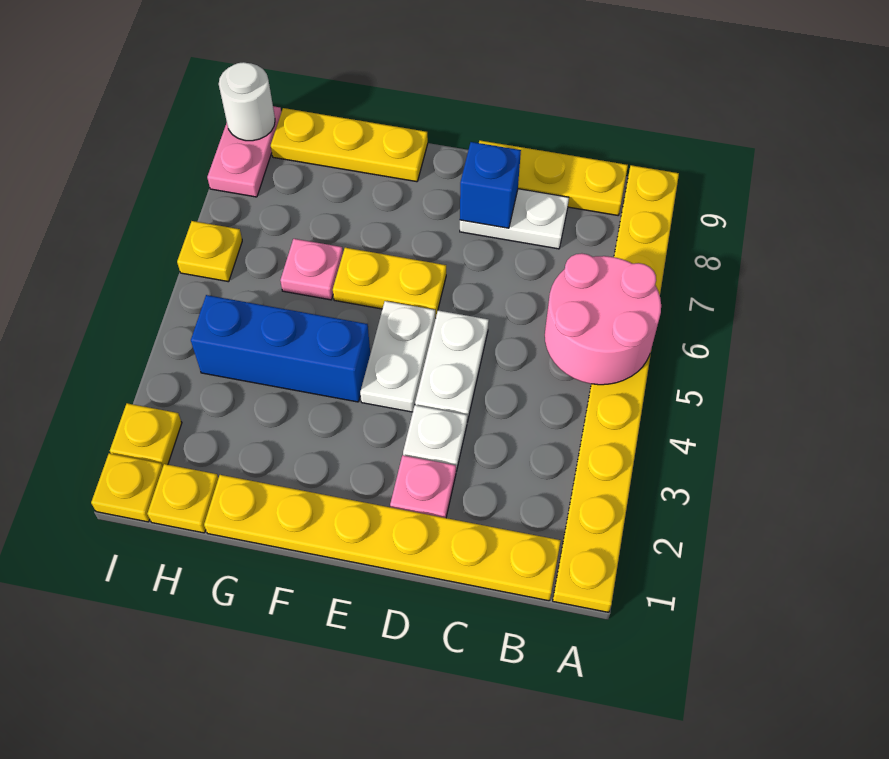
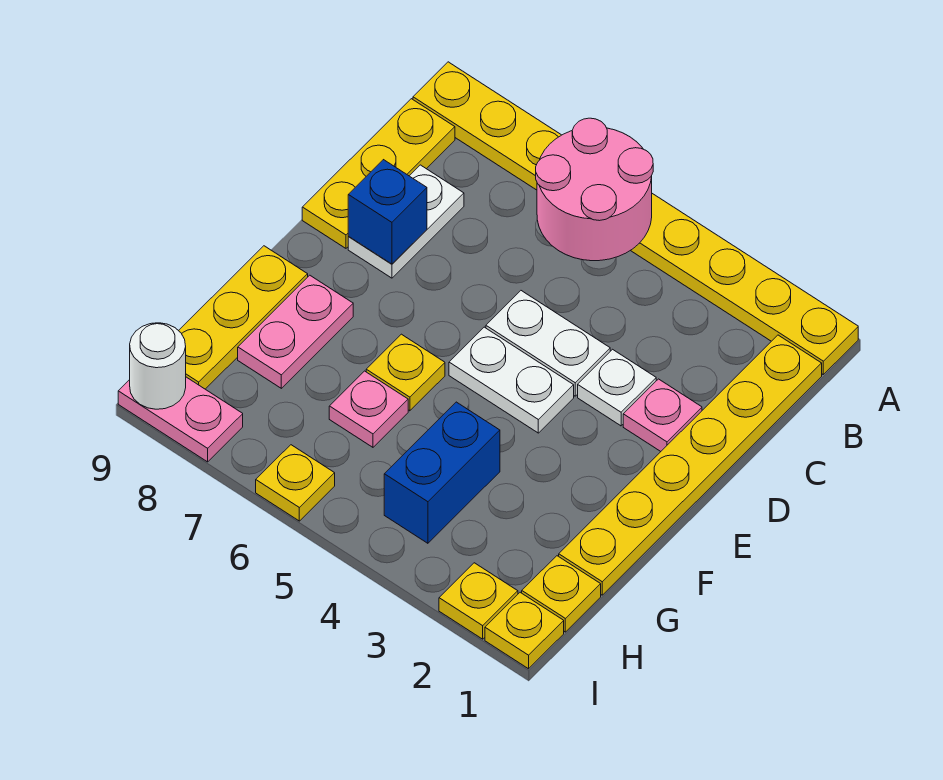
yellow 1x2 plate [333,248,446,318] -> yellow 1x1 plate [366,334,445,411]
blue 1x3 brick [191,295,370,402] -> blue 1x2 brick [384,402,500,543]
none -> pink 1x2 plate [238,275,353,388]

